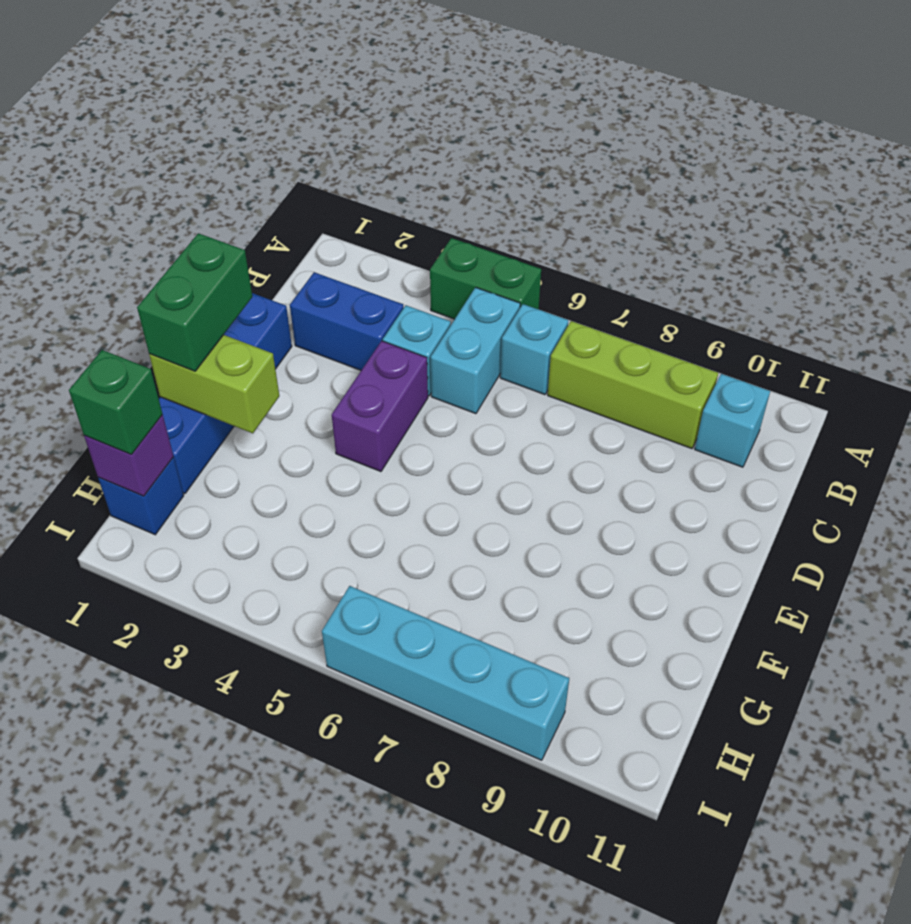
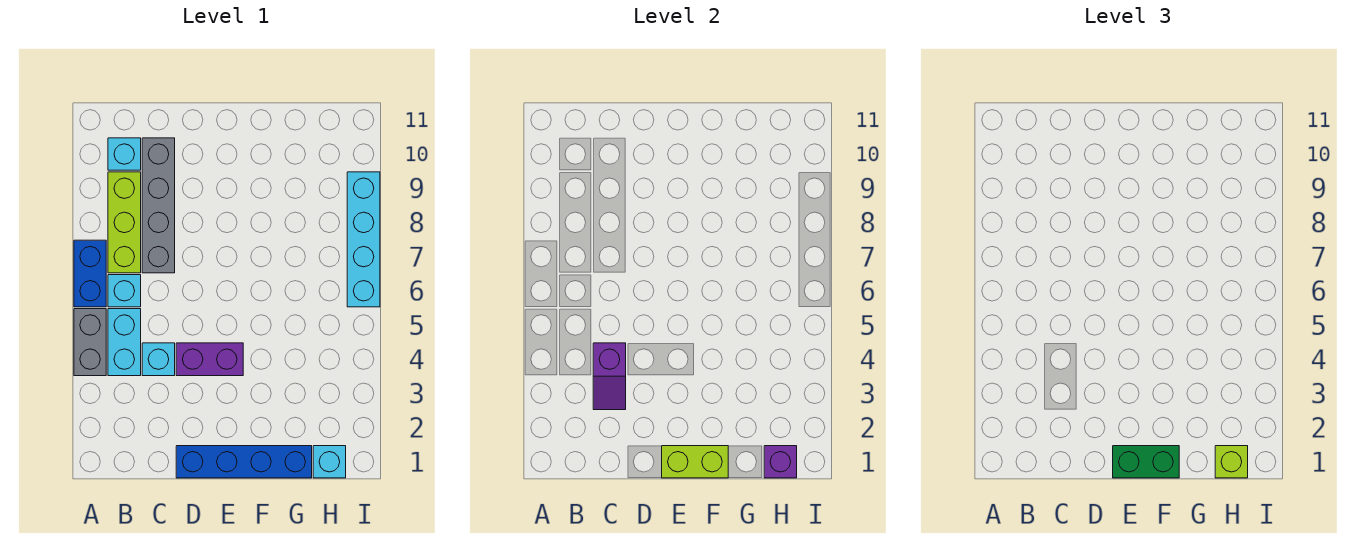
green 1x2 brick [430,238,541,319] -> grey 1x2 brick [74,309,106,376]
cyan 1x2 brick [431,287,520,414] -> cyan 1x2 brick turned to [108,309,141,376]
blue 1x2 brick [290,272,404,370] -> blue 1x2 brick moved to [74,240,106,307]
none -> purple 1x2 slope [593,343,626,410]
none -> grey 1x4 brick [142,138,175,273]
lime 1x2 brick [149,335,279,433] -> lime 1x2 brick turned to [662,446,728,478]
blue 1x1 brick [98,457,184,535] -> cyan 1x1 brick [313,446,346,478]
green 1x1 brick [69,350,162,454] -> lime 1x1 brick [1215,446,1248,478]

